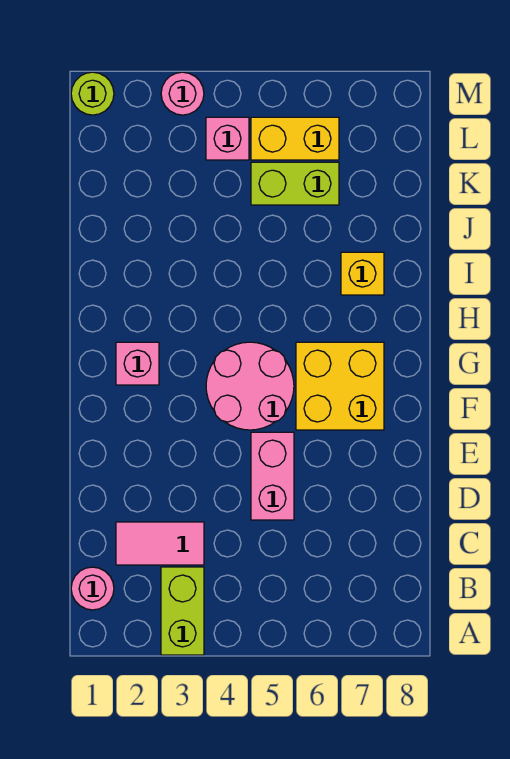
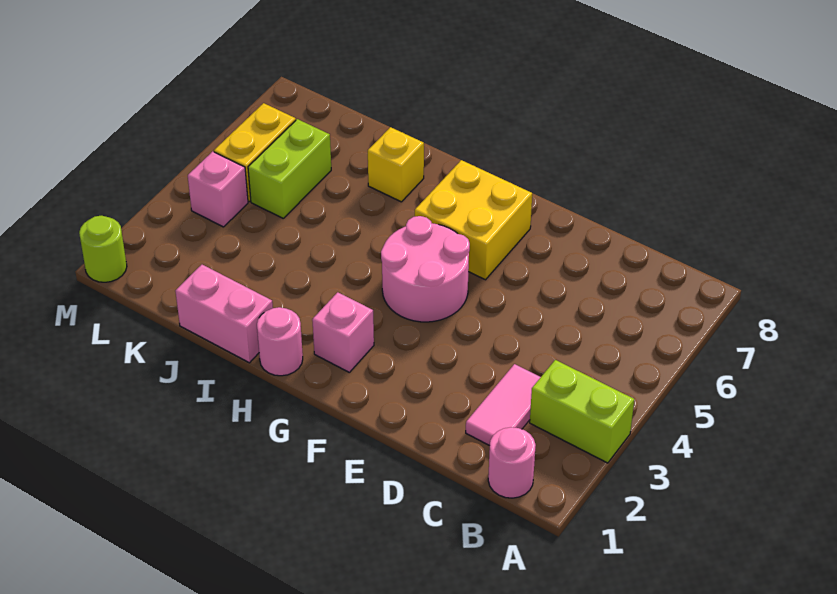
pink 1x2 brick [251,432,294,520] -> pink 1x2 brick moved to [175,265,273,363]
pink 1x1 round brick [161,72,204,115] -> pink 1x1 round brick moved to [257,307,303,376]

